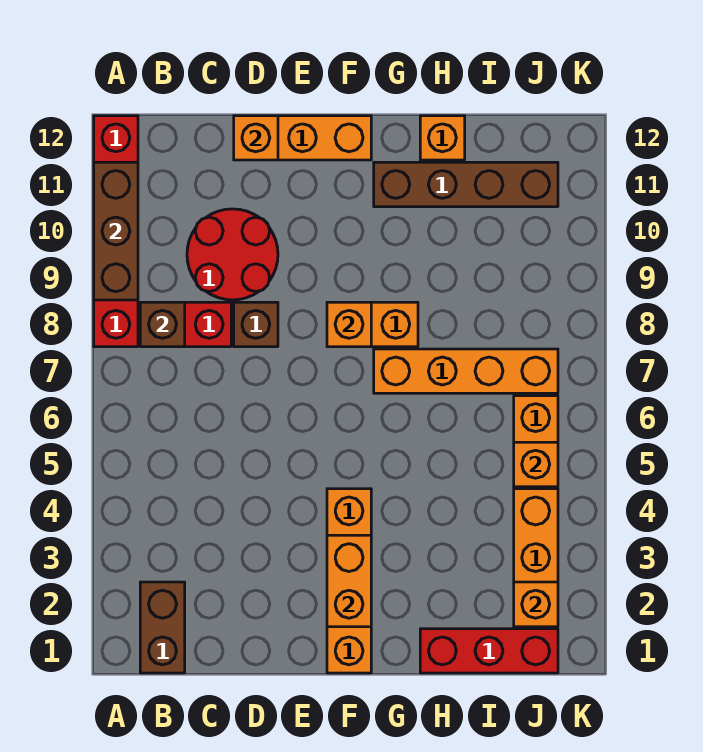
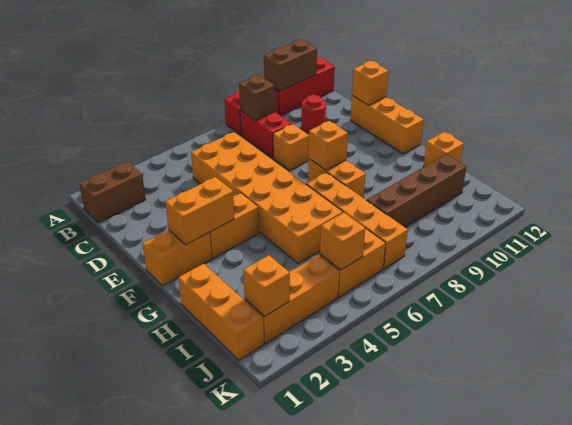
brown 1x3 brick [94,162,138,300] -> brown 1x2 brick [264,39,317,91]
none -> orange 2x6 brick [191,132,343,263]
red 2x2 round brick [187,209,278,300] -> red 1x1 round brick [301,95,326,135]
brown 1x1 brick [234,302,278,347] -> orange 1x1 brick [273,124,309,171]
brown 1x4 brick [374,162,558,207] -> brown 1x4 brick turned to [367,154,466,227]
red 1x3 brick [420,629,558,673] -> orange 1x3 brick [178,264,264,360]

